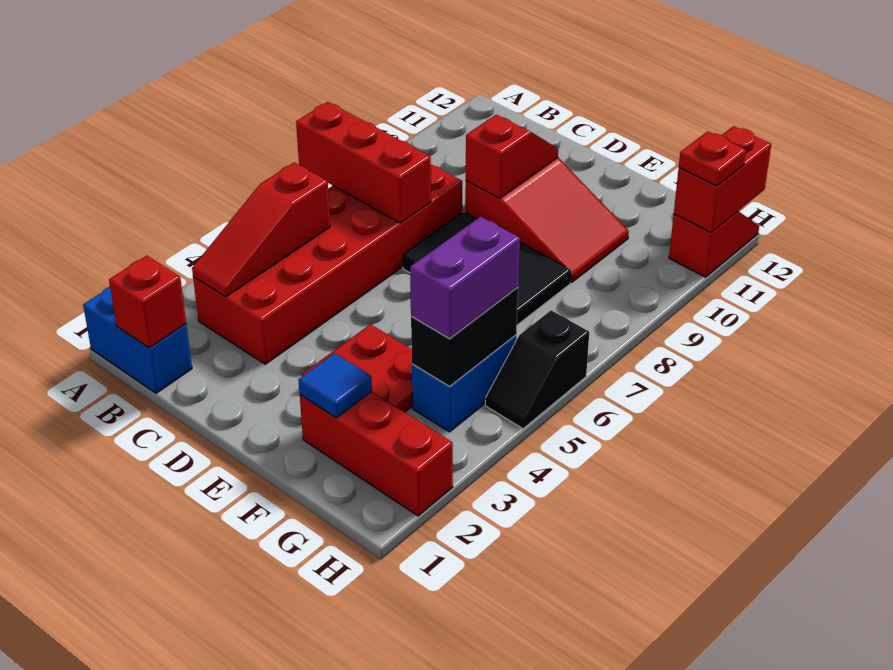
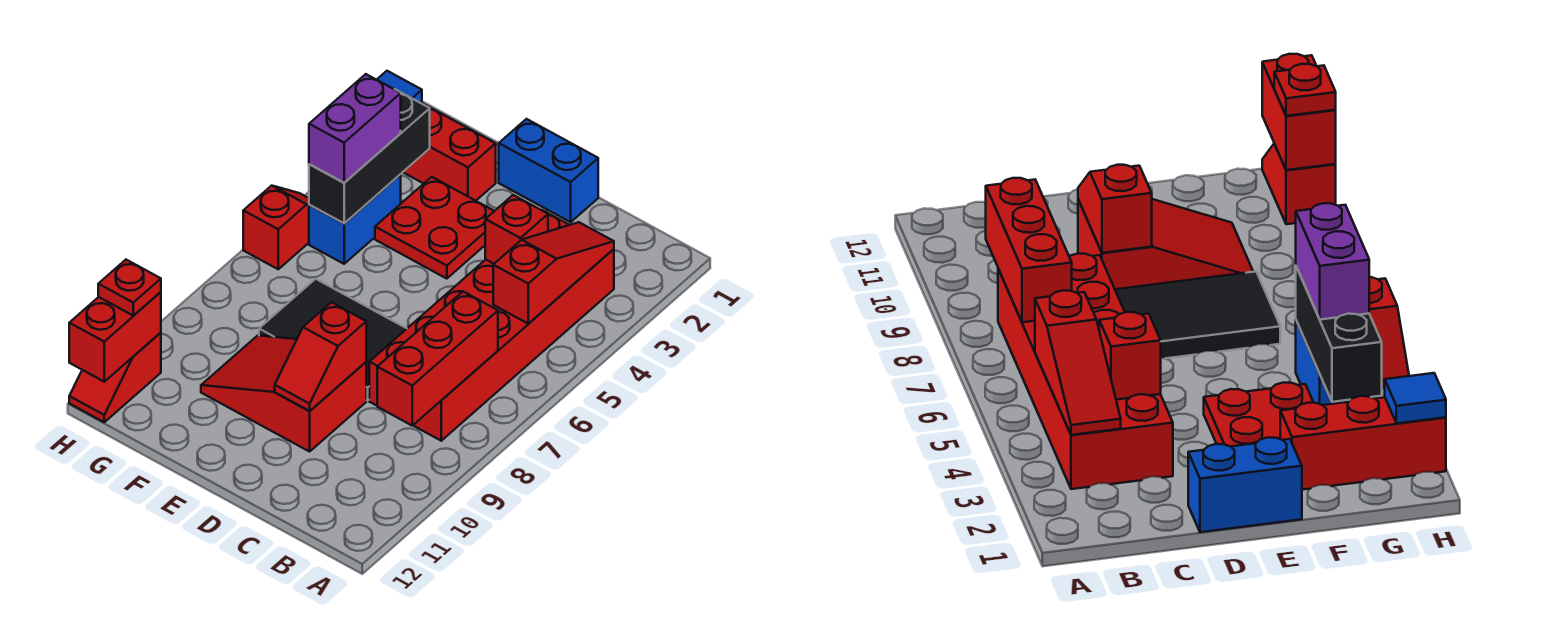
blue 1x2 brick [83,287,192,393] -> blue 1x2 brick moved to [499,119,598,222]
red 1x3 brick [296,102,431,223] -> red 1x3 brick turned to [377,292,498,425]
red 1x1 brick [109,256,186,348] -> red 1x1 brick moved to [485,195,548,264]
blue 1x1 tile [298,353,372,418] -> blue 1x1 tile moved to [377,71,422,103]
black 1x2 brick [411,287,518,386] -> black 1x3 brick [309,89,430,223]
black 1x2 slope [485,310,589,429] -> red 1x2 slope [243,186,309,269]

